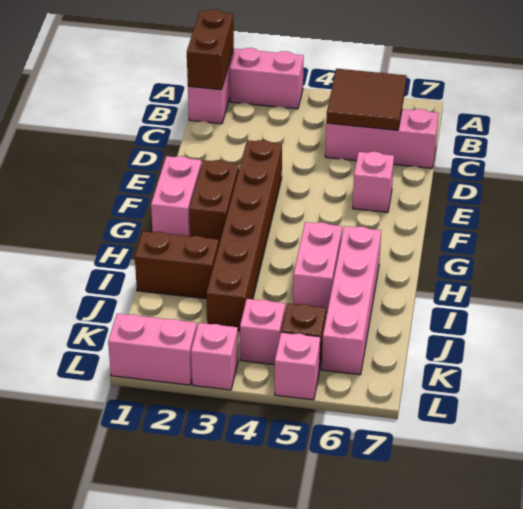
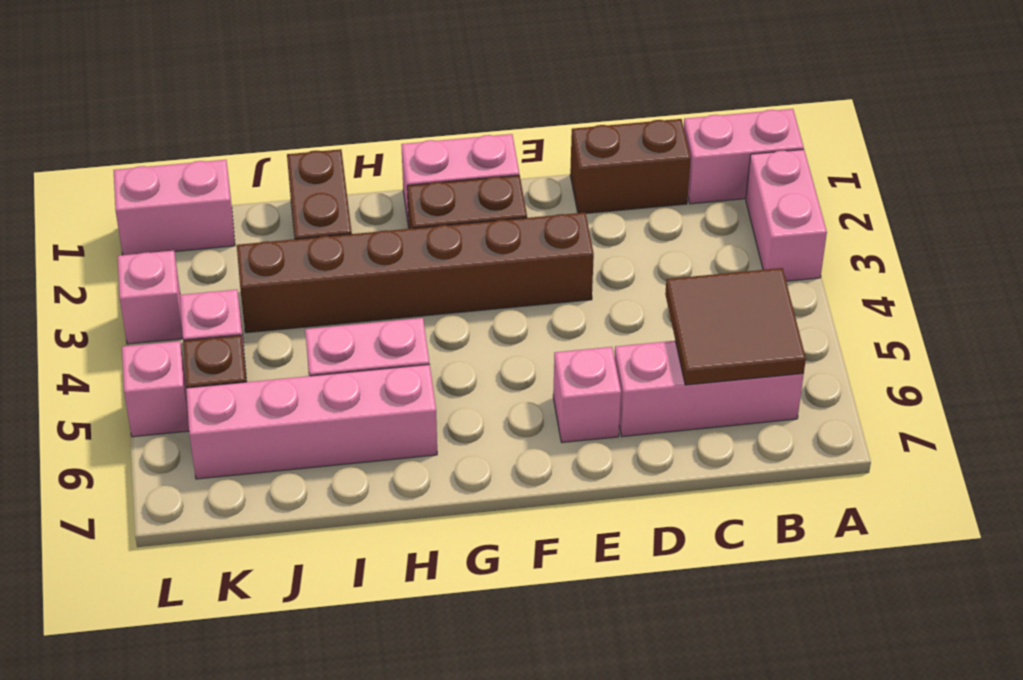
brown 1x2 brick [187,9,234,90] -> brown 1x2 brick moved to [570,119,691,213]
pink 1x3 brick [325,109,439,168] -> pink 1x3 brick turned to [614,341,804,437]
pink 1x2 brick [108,313,197,385] -> pink 1x2 brick turned to [114,160,235,255]

